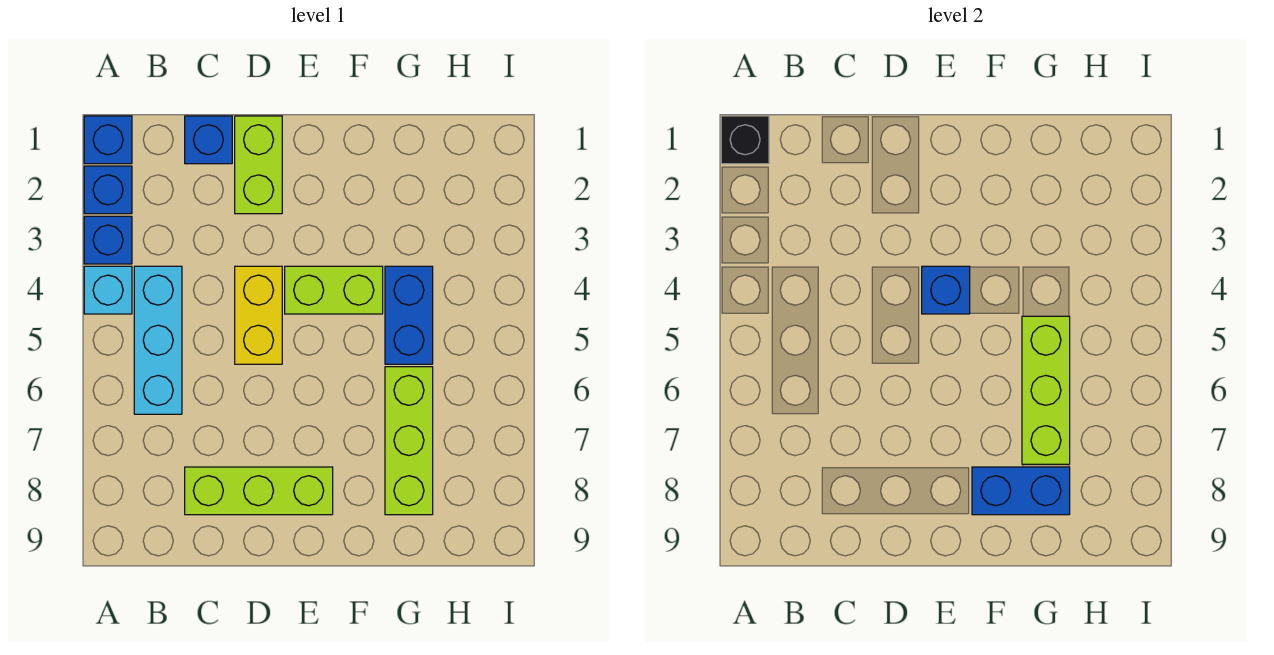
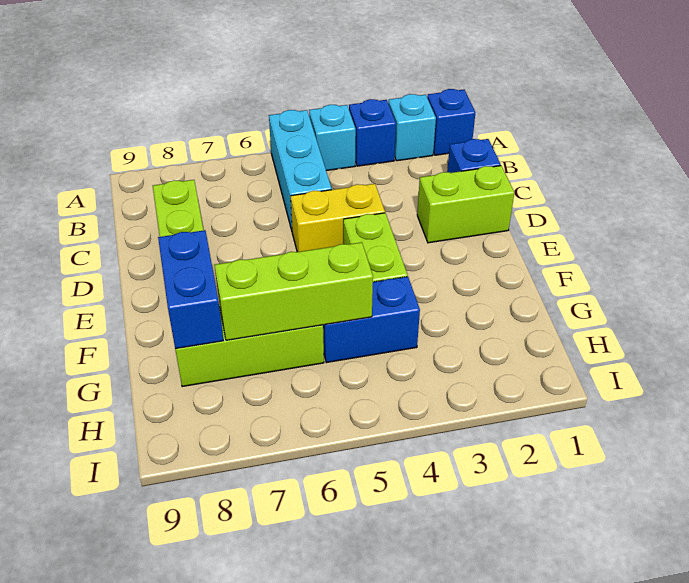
black 1x1 brick [721,116,769,164] -> none
blue 1x1 brick [84,166,132,214] -> cyan 1x1 brick [388,94,436,161]
cyan 1x3 brick [134,266,182,414] -> cyan 1x3 brick turned to [269,110,332,230]
blue 1x1 brick [922,266,970,314] -> none

